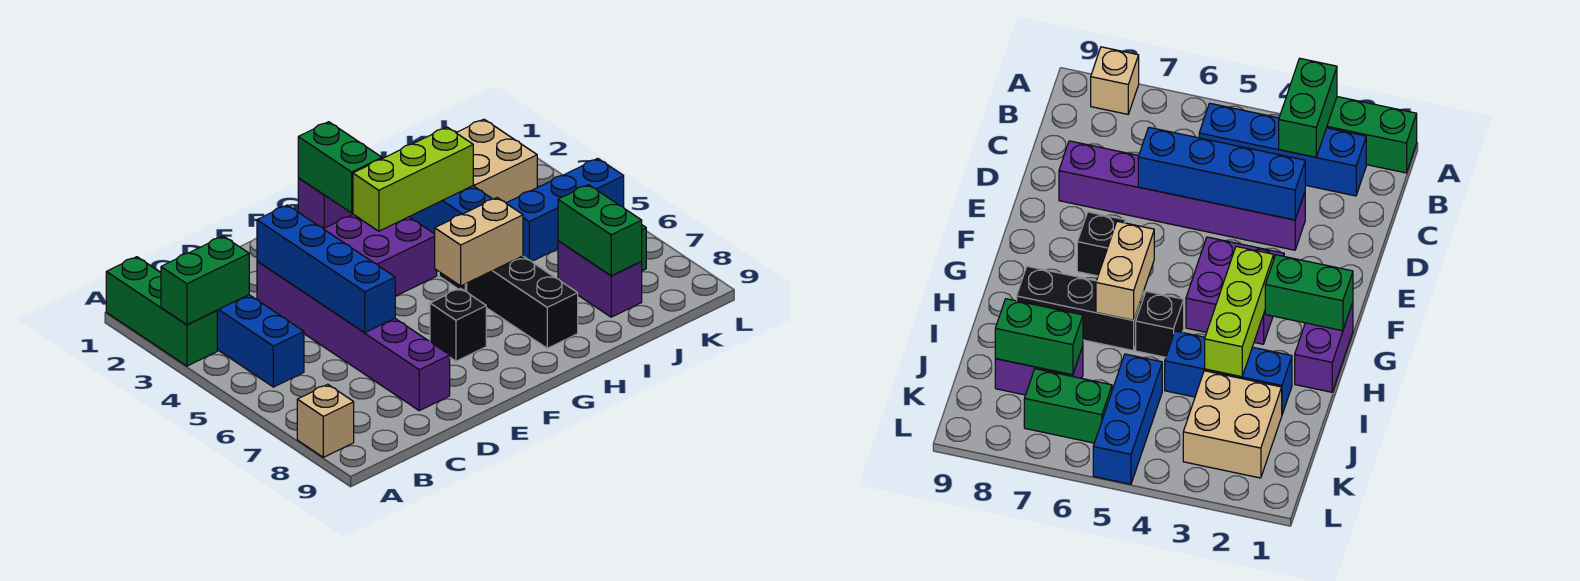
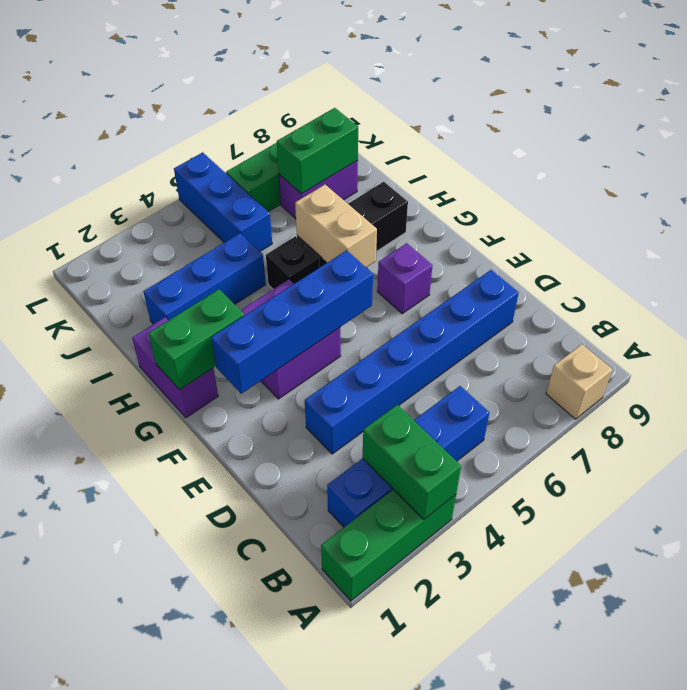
purple 1x6 brick [257,261,450,411] -> blue 1x6 brick [305,270,519,454]
blue 1x4 brick [257,205,395,333] -> blue 1x4 brick moved to [211,250,373,394]
black 1x1 brick [430,288,486,361] -> purple 1x1 brick [377,243,433,314]
lime 1x3 brick [353,127,473,231] -> none
tan 2x2 brick [456,119,537,203] -> none

